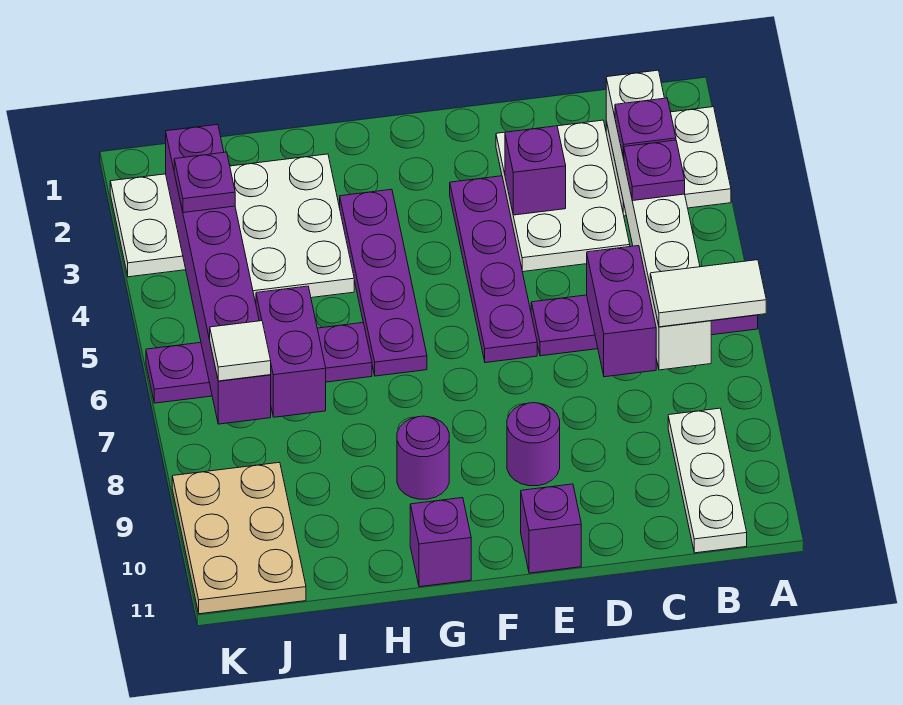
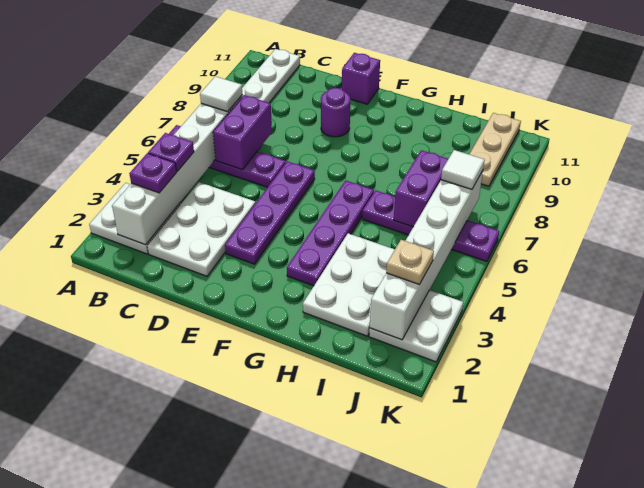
white 1x2 tile [650,260,766,327] -> white 1x1 tile [200,76,242,112]
purple 1x1 brick [505,126,566,215] -> none
purple 1x1 round brick [397,416,449,499] -> none
purple 1x1 brick [410,498,471,587] -> none
purple 1x6 brick [166,124,271,424] -> white 1x6 brick [370,171,483,340]
purple 1x1 plate [174,152,235,213] -> tan 1x1 plate [386,240,434,285]
tan 2x3 plate [172,462,306,614] -> tan 1x3 plate [469,113,521,186]

